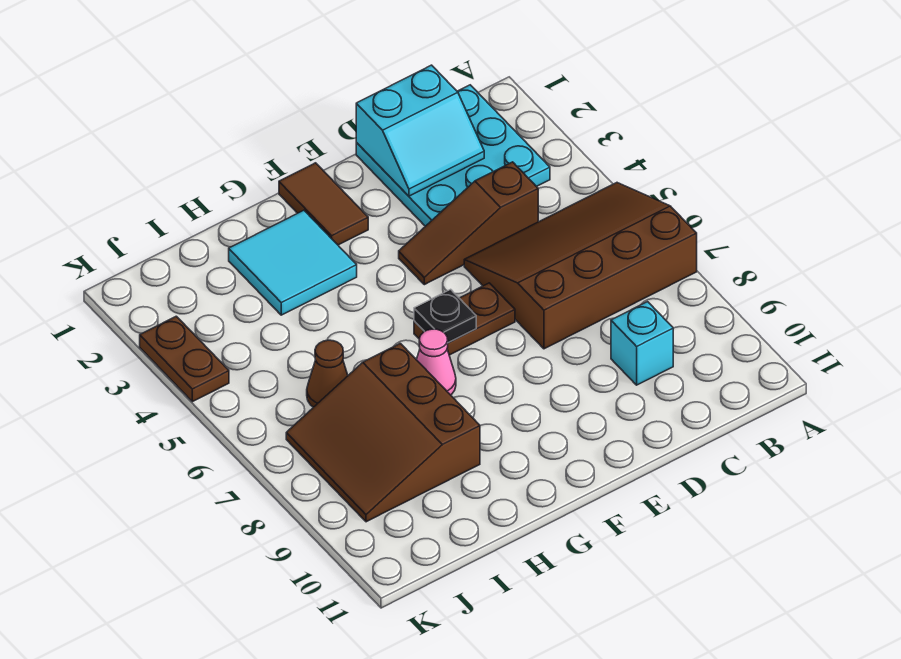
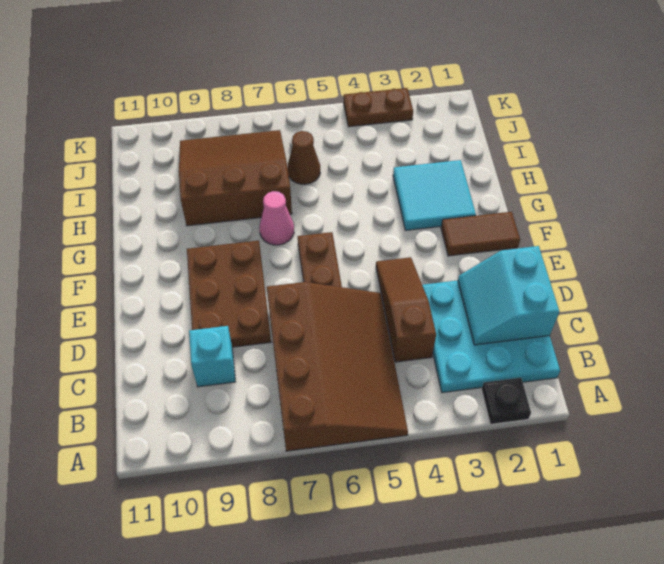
none -> brown 2x3 plate [187,241,271,347]
black 1x1 plate [414,289,476,343] -> black 1x1 plate moved to [482,378,531,424]

